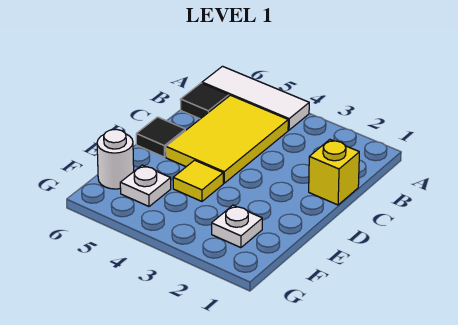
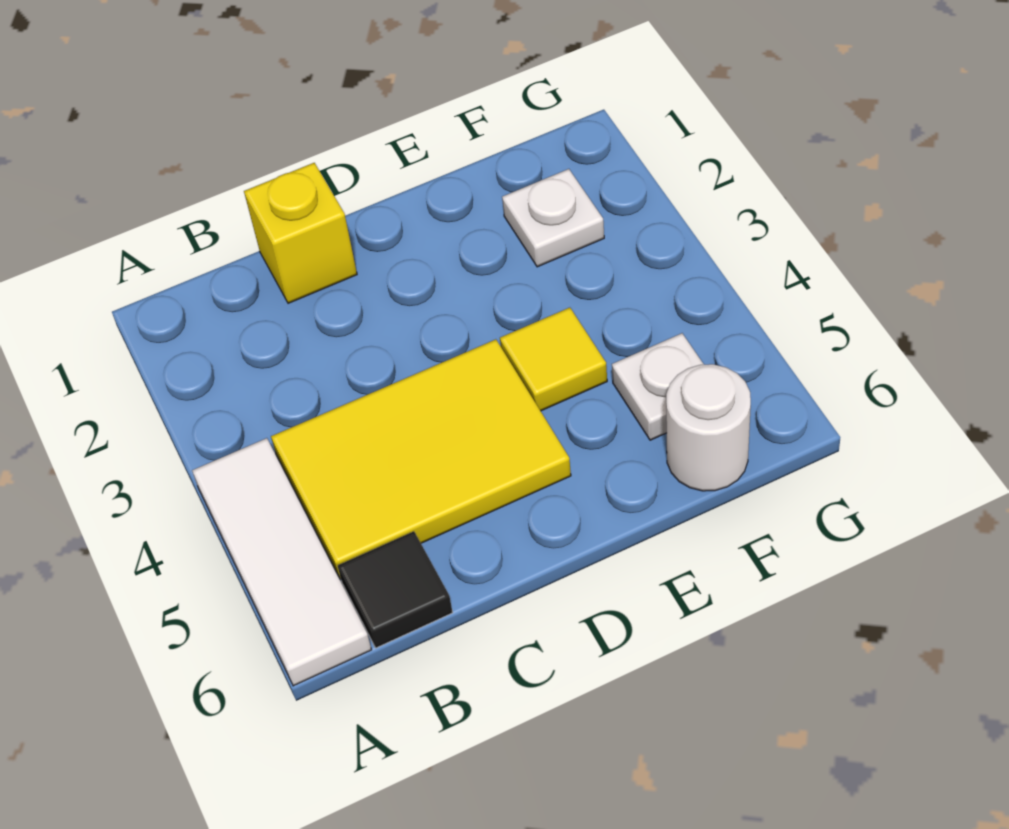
black 1x1 tile [136,117,185,157] -> none

